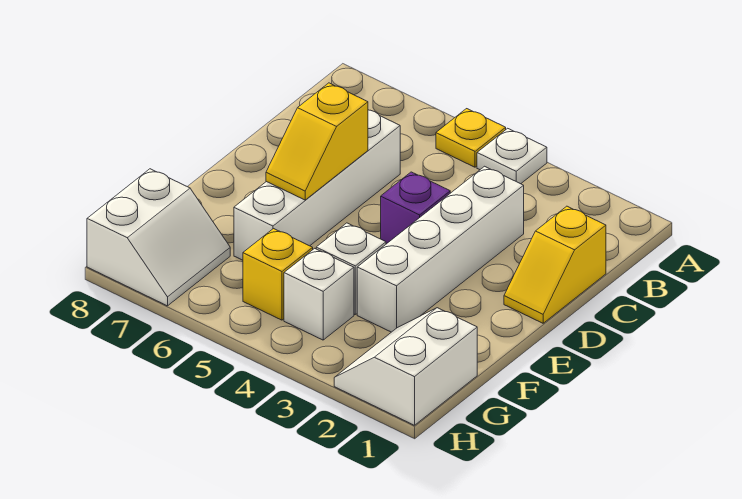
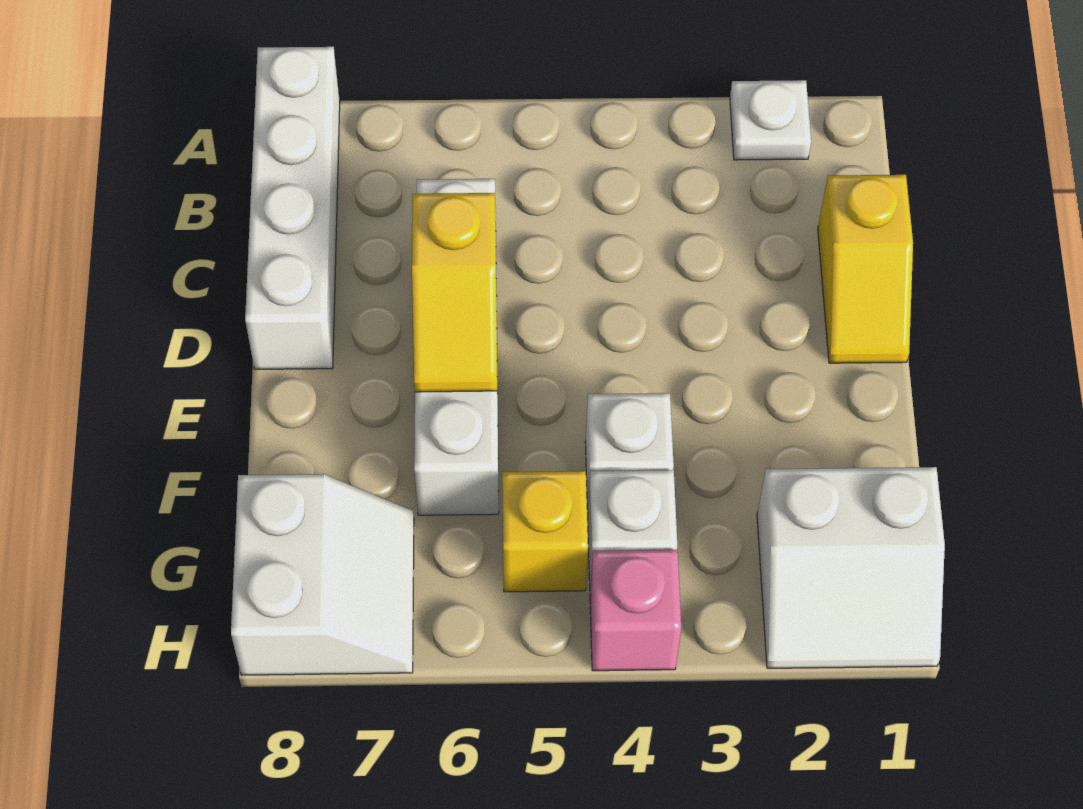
white 1x1 plate [477,128,547,184] -> white 1x1 plate moved to [730,80,811,160]
yellow 1x1 plate [436,109,506,167] -> none
white 1x4 brick [357,166,524,332] -> white 1x4 brick moved to [245,47,340,369]
purple 1x1 brick [381,172,450,244] -> none
white 2x2 slope [334,308,477,425] -> white 2x2 slope turned to [757,467,945,668]
none -> pink 1x1 brick [590,550,681,671]

